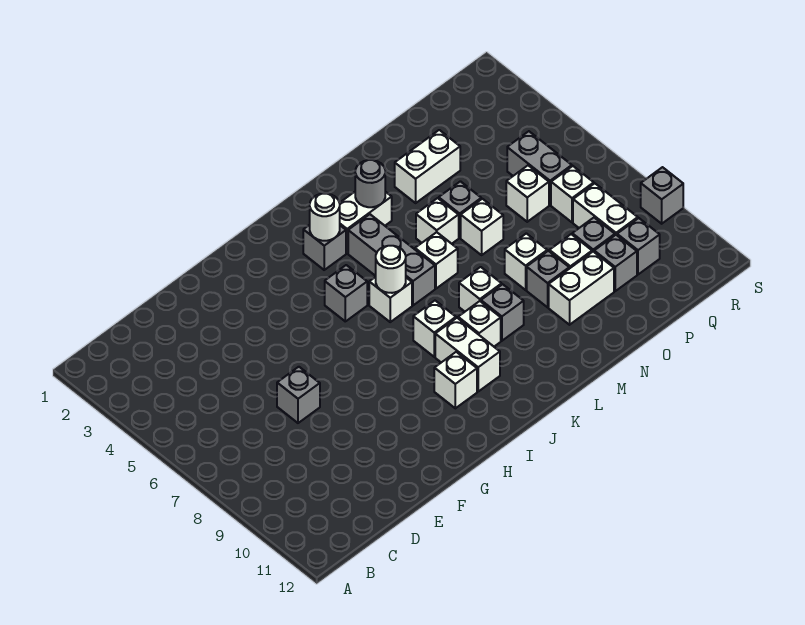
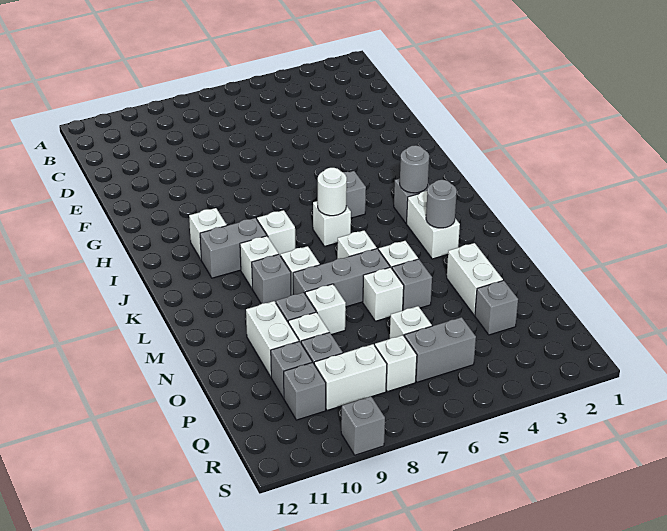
grey 1x1 brick [277,367,320,423] -> grey 1x1 brick moved to [475,281,518,335]
white 1x1 round brick [310,194,340,241] -> grey 1x1 round brick [400,145,429,193]
white 1x2 brick [435,318,500,391] -> grey 1x2 brick [200,218,267,278]
grey 1x3 brick [348,214,435,305] -> grey 1x3 brick moved to [293,249,390,307]

